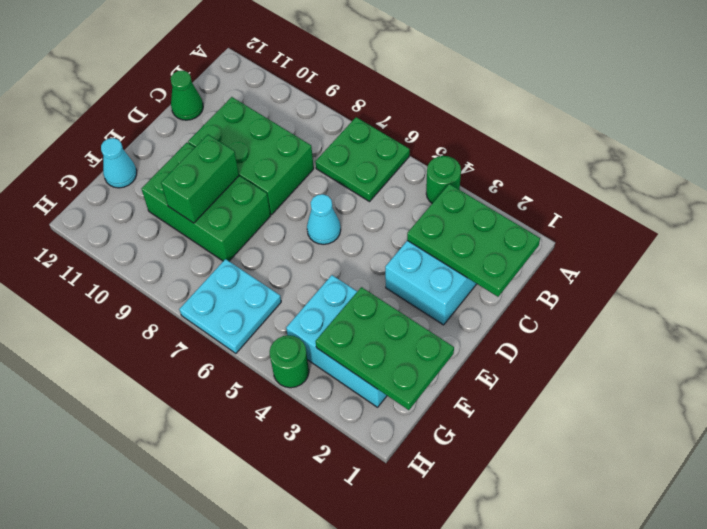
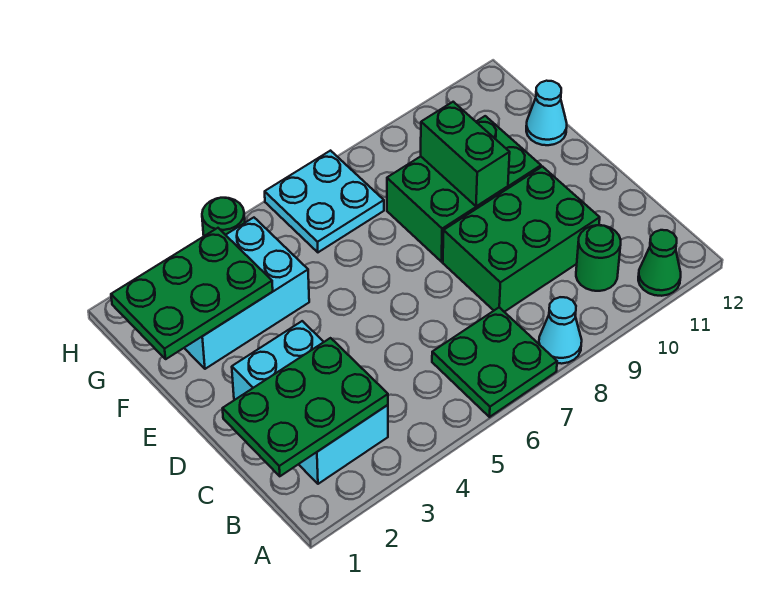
green 1x1 round brick [426,156,461,203] -> green 1x1 round brick moved to [576,225,621,291]
green 1x1 cone [171,71,203,120] -> green 1x1 cone moved to [638,230,681,296]
cyan 1x1 cone [307,194,341,244] -> cyan 1x1 cone moved to [539,297,582,364]

